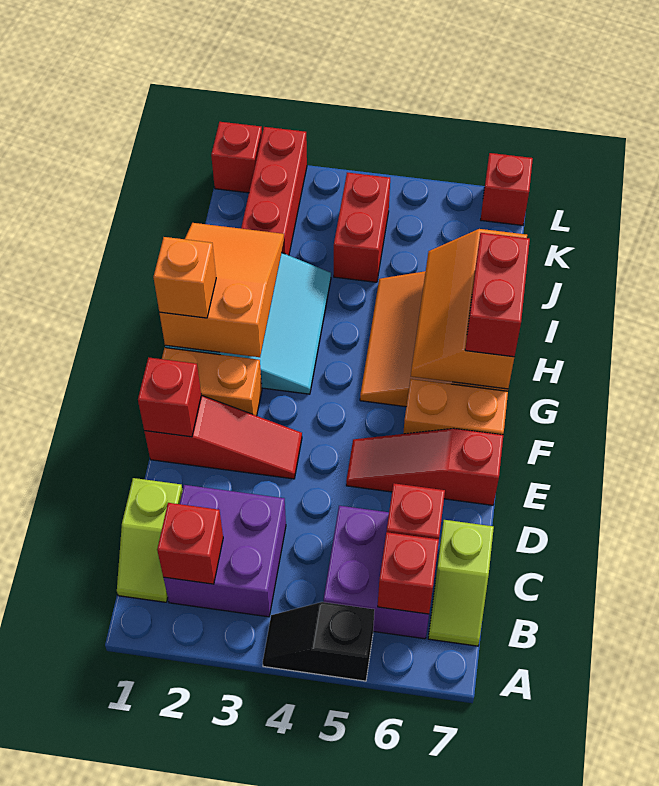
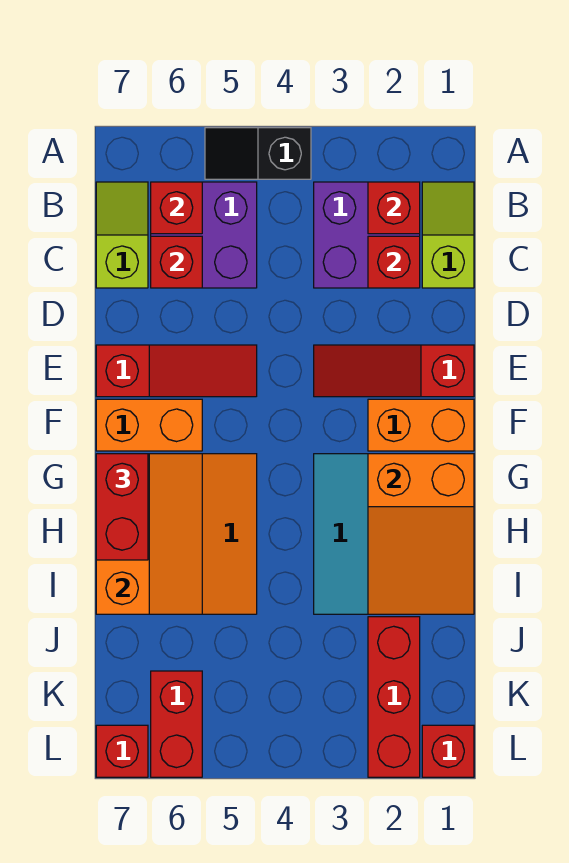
black 1x2 slope [263,602,374,681] -> black 1x2 slope turned to [205,128,311,179]
red 1x1 brick [138,357,201,437] -> red 1x1 brick moved to [368,236,420,288]
orange 1x1 brick [153,237,216,318] -> none
red 1x2 brick [334,173,390,282] -> red 1x2 brick moved to [151,671,202,777]

